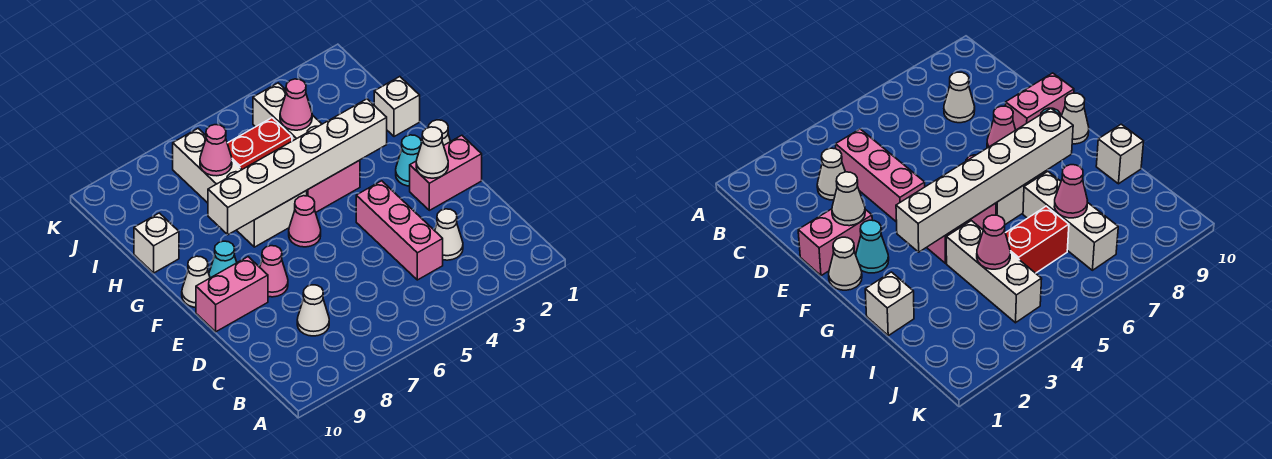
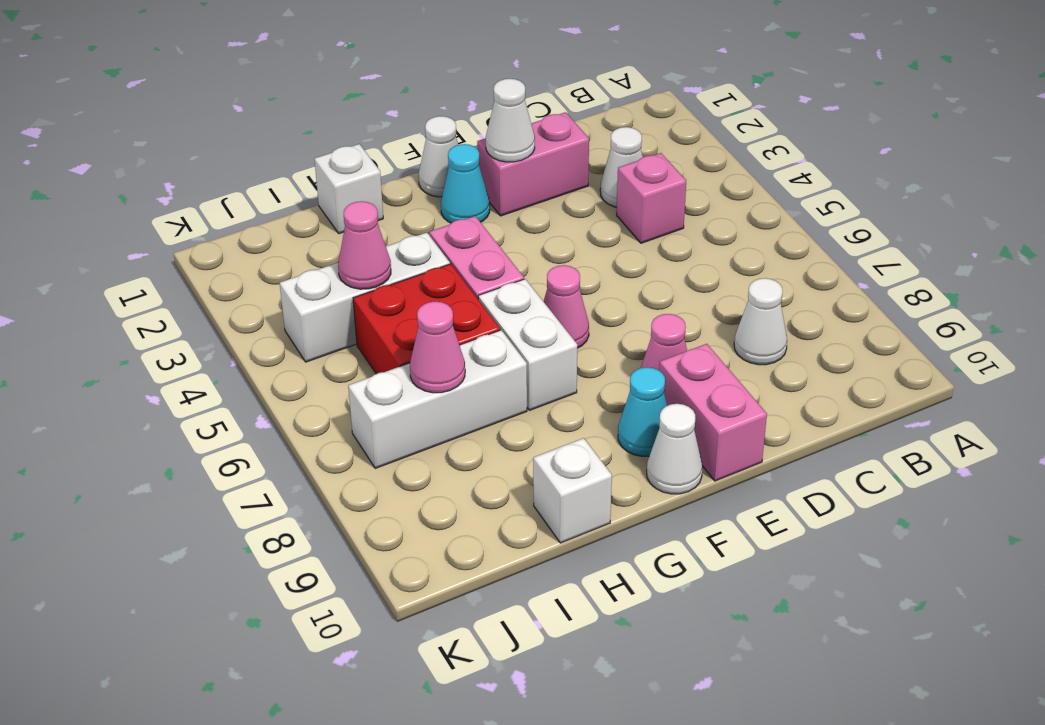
pink 1x3 brick [356,181,443,280] -> pink 1x1 brick [617,153,686,243]
pink 1x2 brick [410,135,482,210] -> pink 1x2 brick turned to [477,112,589,216]
white 1x6 brick [208,99,387,235] -> none
red 1x2 brick [227,118,292,169] -> red 2x2 brick [353,264,500,374]

